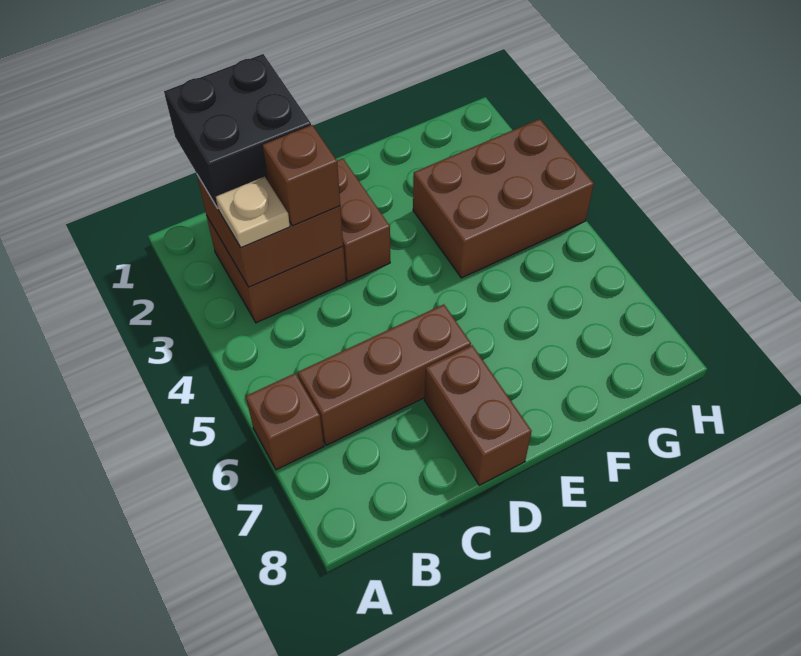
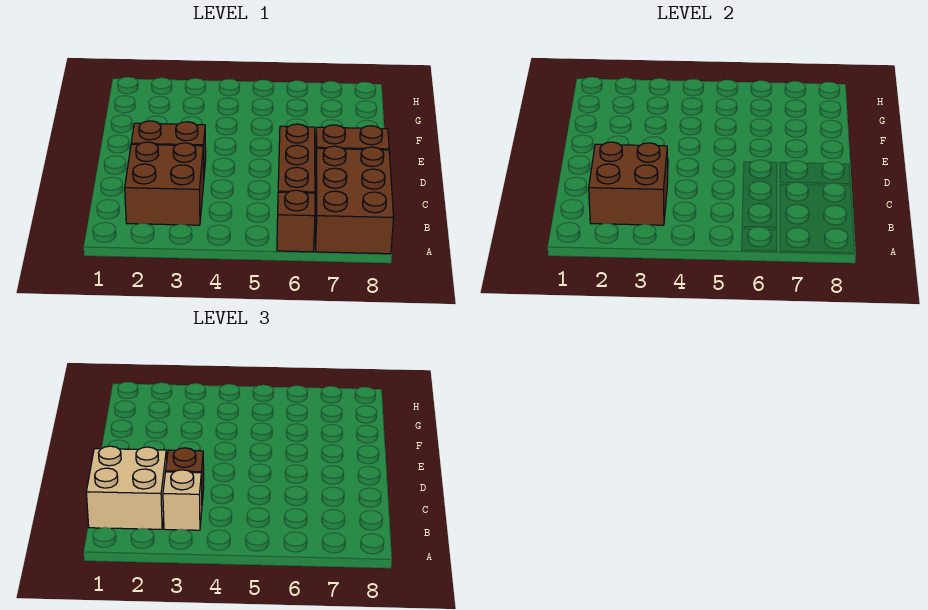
black 2x2 brick [164,54,311,208] -> tan 2x2 brick [86,446,167,529]
tan 1x1 plate [216,176,290,248] -> tan 1x1 brick [163,470,202,530]
brown 2x3 brick [413,119,594,278] -> brown 2x3 brick moved to [315,146,394,254]

